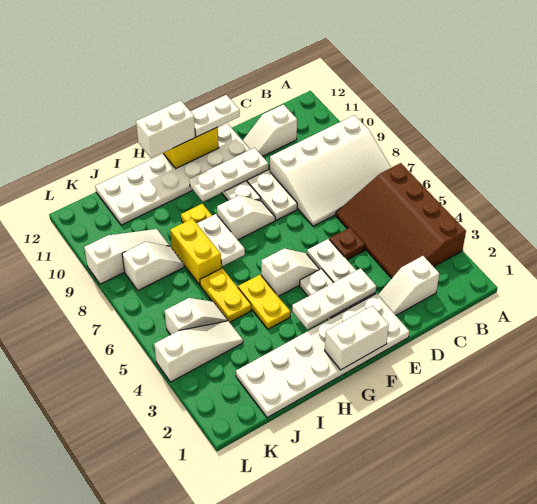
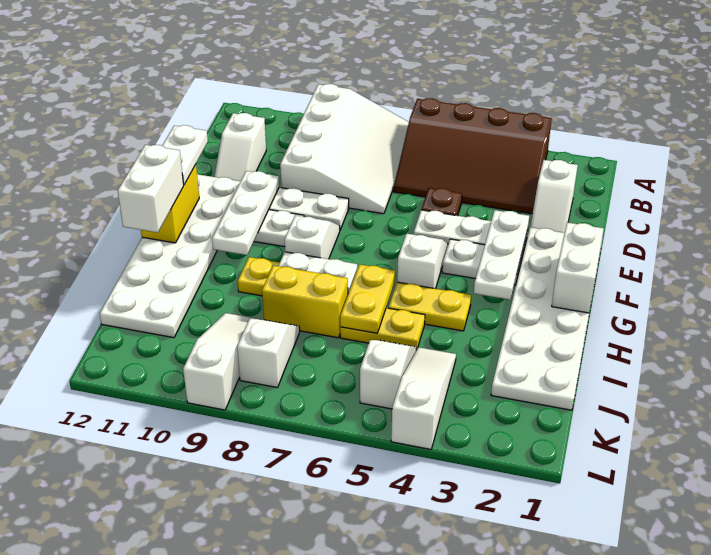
none -> yellow 1x2 plate [340,264,395,333]

